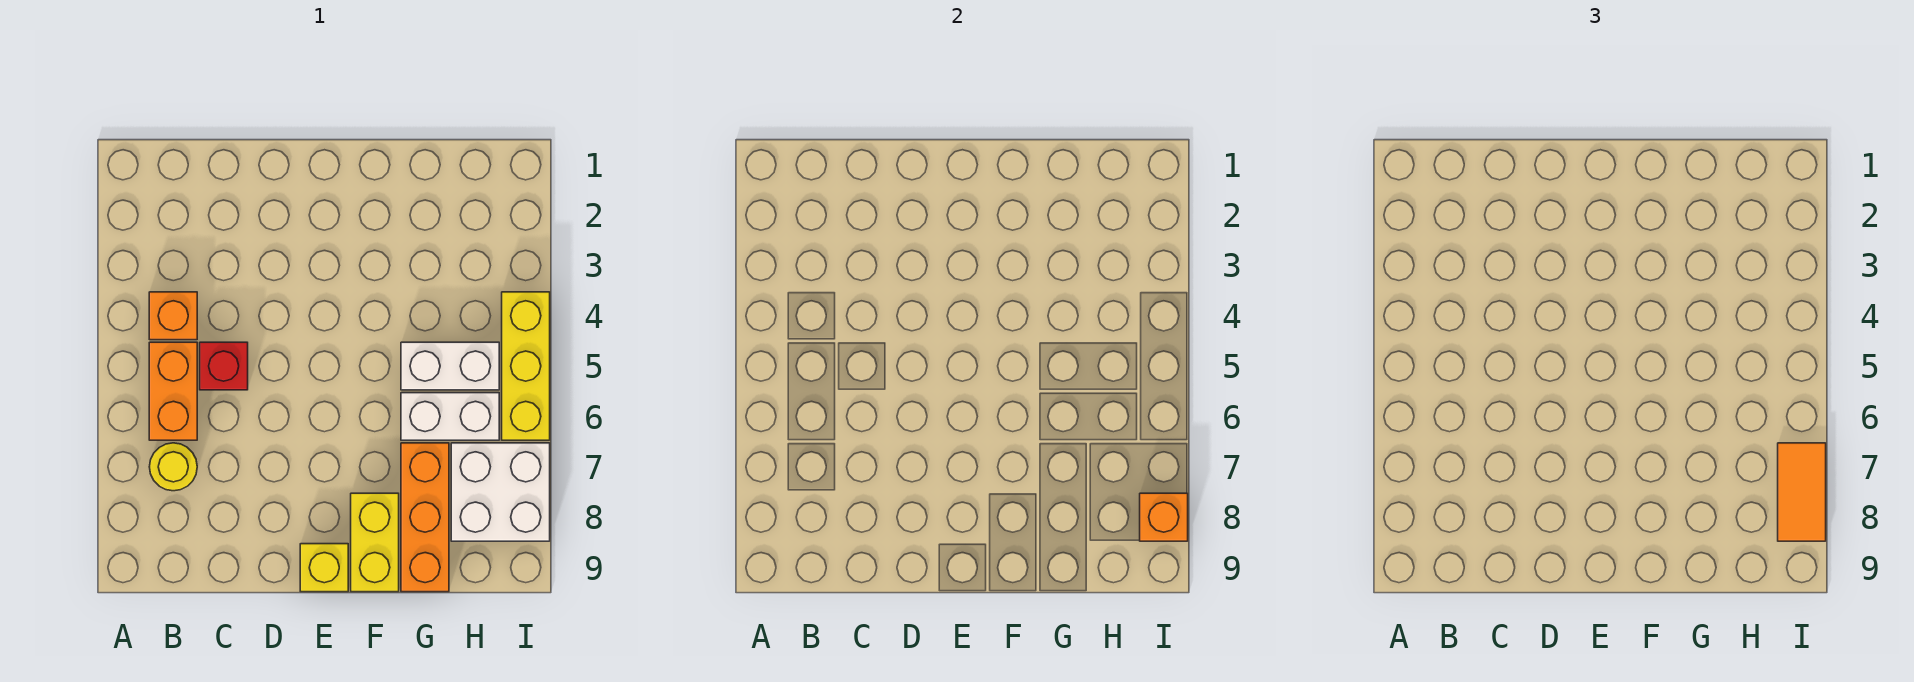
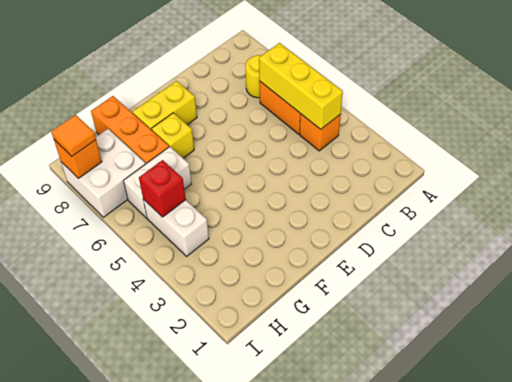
red 1x1 brick [200,342,248,390] -> red 1x1 brick moved to [139,160,186,217]
yellow 1x1 brick [300,544,348,592] -> yellow 1x1 brick moved to [152,113,194,158]
yellow 1x2 brick [351,493,399,592] -> yellow 1x2 brick turned to [133,81,197,130]
white 1x2 brick [401,342,499,390] -> white 1x2 brick turned to [143,199,209,256]
yellow 1x3 brick [502,292,550,440] -> yellow 1x3 brick moved to [259,43,343,129]
orange 1x2 tile [1778,443,1826,541] -> orange 1x1 tile [51,115,96,156]

